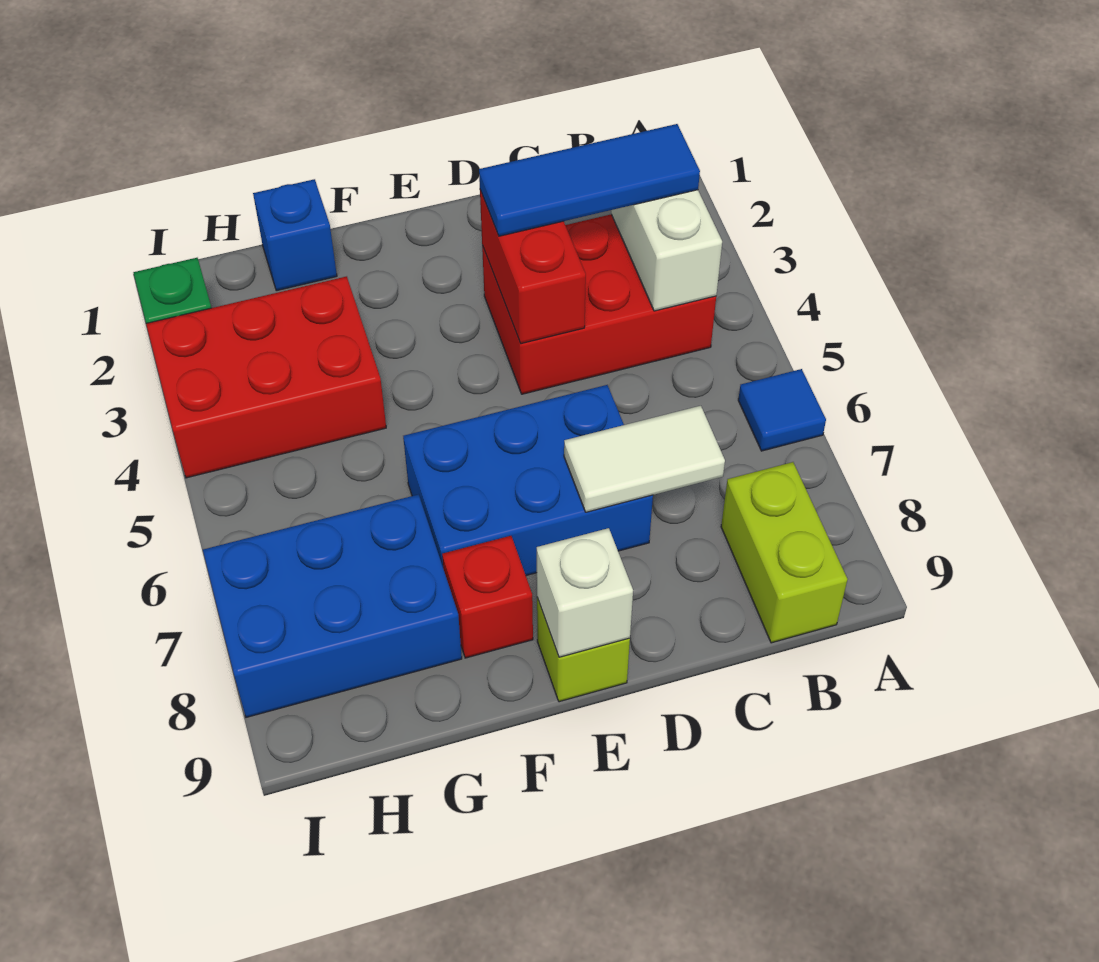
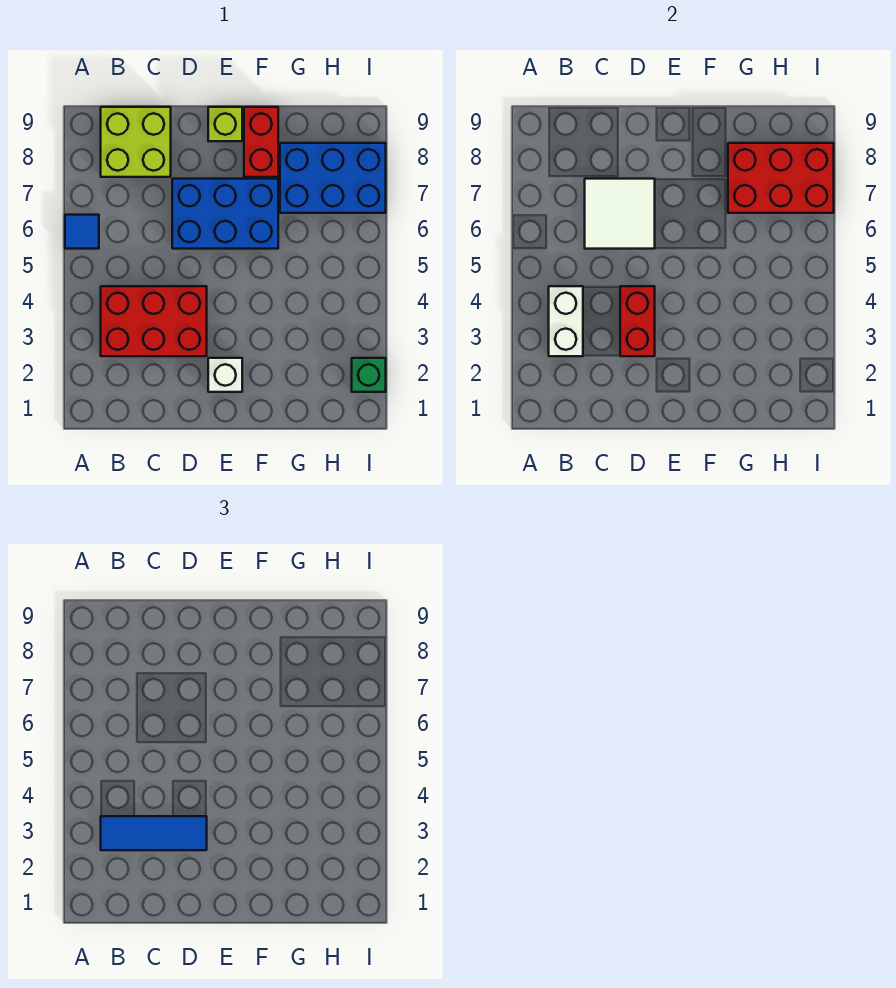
lime 1x2 brick [721,462,848,643] -> lime 2x2 brick [101,107,171,177]
white 1x2 tile [564,406,725,512] -> white 2x2 tile [585,179,655,249]
white 1x1 brick [537,528,633,657] -> white 1x1 brick moved to [208,358,242,392]
red 1x1 brick [442,536,533,658] -> red 1x2 brick [244,107,278,177]
blue 1x1 brick [253,179,337,291] -> none
red 2x3 brick [146,276,386,478] -> red 2x3 brick moved to [728,143,834,213]

